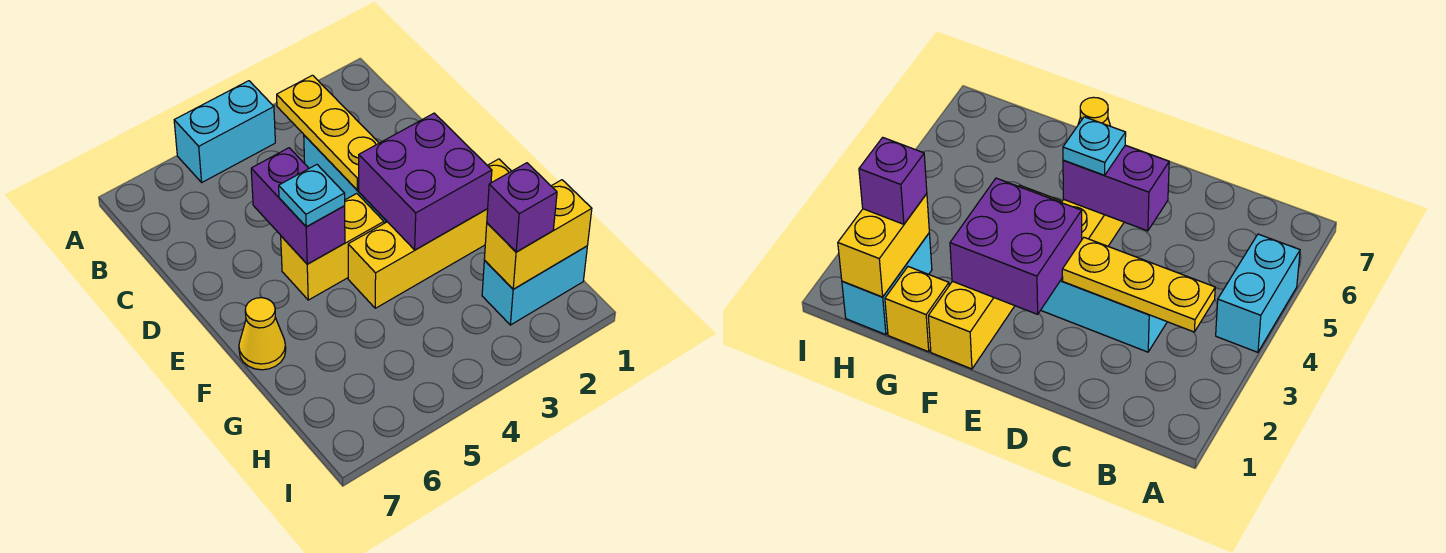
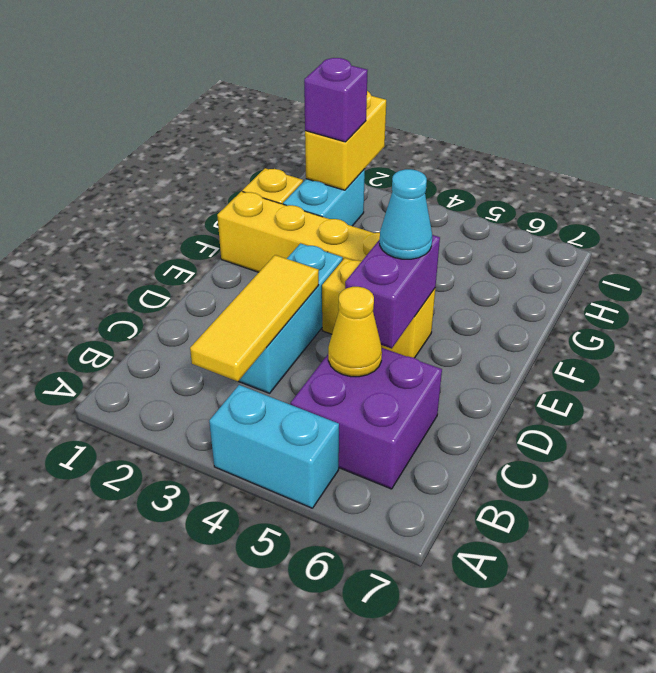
yellow 1x3 plate [277,75,379,190] -> yellow 1x3 tile [190,255,319,381]
purple 2x2 brick [359,113,492,250] -> purple 2x2 brick moved to [291,348,442,489]
cyan 1x1 plate [279,165,345,227] -> cyan 1x1 cone [380,169,432,259]
yellow 1x1 cone [239,298,286,370] -> yellow 1x1 cone moved to [328,287,382,377]
cyan 1x2 brick [482,246,587,325] -> cyan 1x2 brick turned to [283,169,365,226]
yellow 1x2 brick [484,180,592,289] -> yellow 1x2 brick turned to [305,91,386,190]

